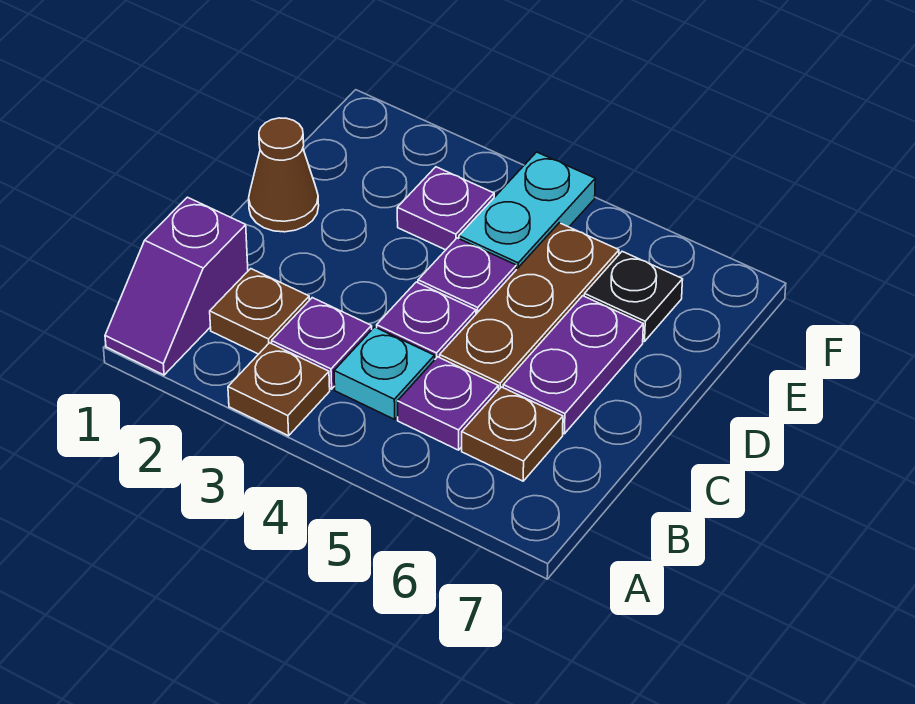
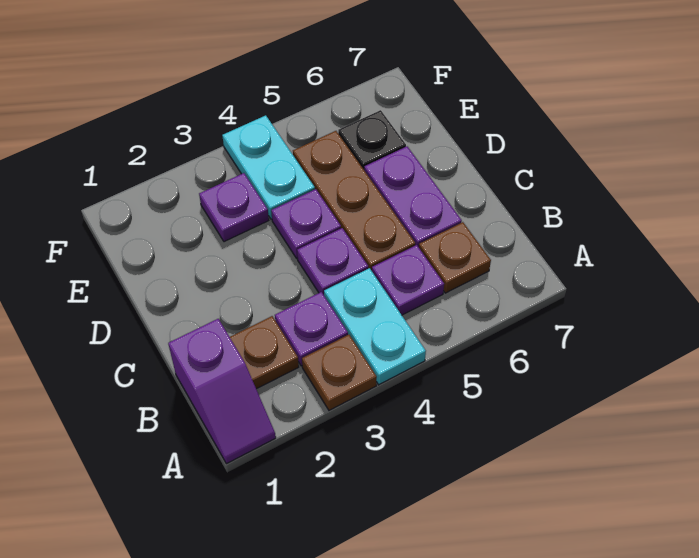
cyan 1x1 plate [334,327,435,419] -> cyan 1x2 plate [324,268,426,385]
brown 1x1 cone [249,118,319,232] -> none

